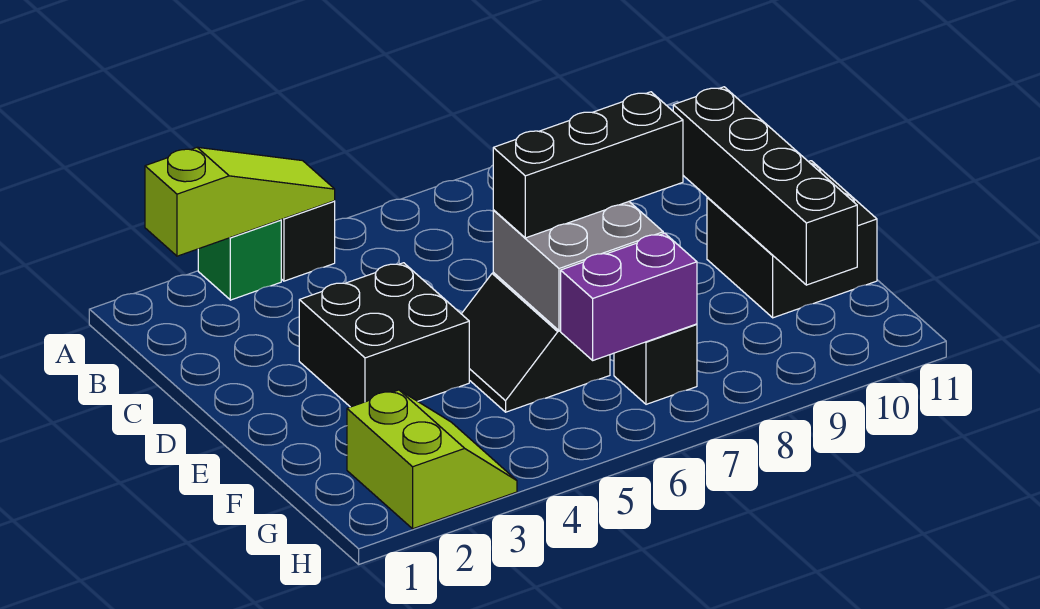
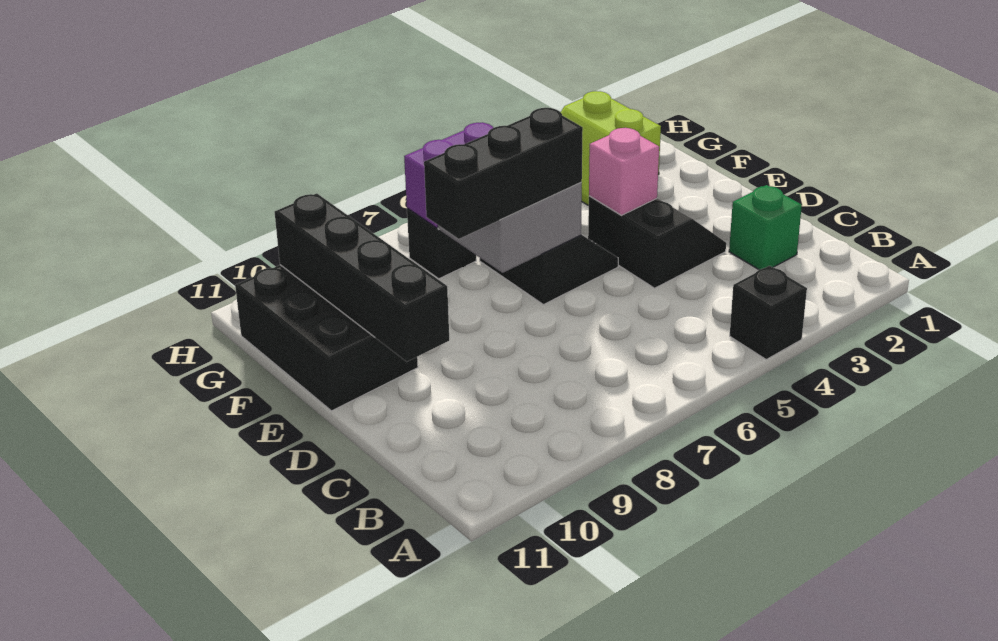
lime 1x3 slope [145,147,335,256] -> none
green 1x1 brick [198,220,281,300] -> green 1x1 brick moved to [729,185,802,270]
black 2x2 brick [299,263,469,407] -> black 2x2 slope [588,196,726,288]
none -> pink 1x1 brick [589,128,659,215]
black 2x2 brick [707,161,877,318] -> black 2x3 brick [235,265,418,411]

